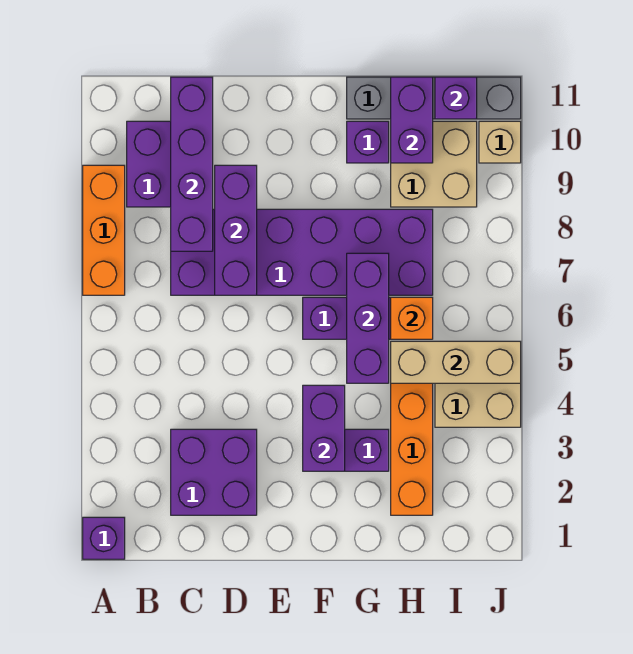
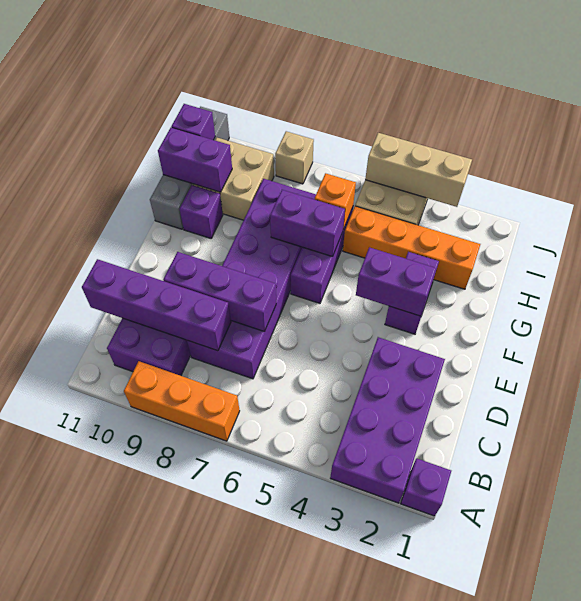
purple 2x2 brick [171,429,257,515] -> purple 2x4 brick [330,337,445,503]
purple 1x3 brick [347,253,389,383] -> purple 1x2 brick [270,190,345,257]
tan 1x3 brick [391,341,521,383] -> tan 1x3 brick turned to [365,133,472,207]
tan 1x1 brick [479,121,521,163] -> tan 1x1 brick moved to [275,131,314,184]

